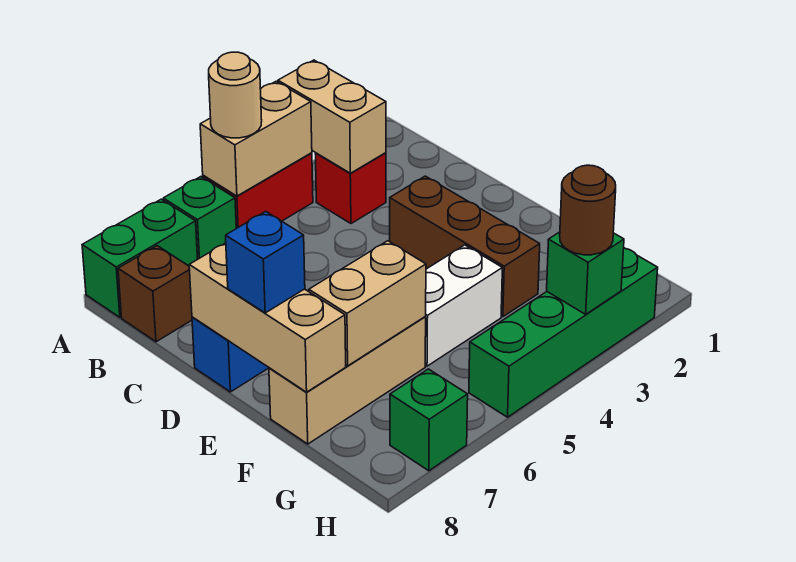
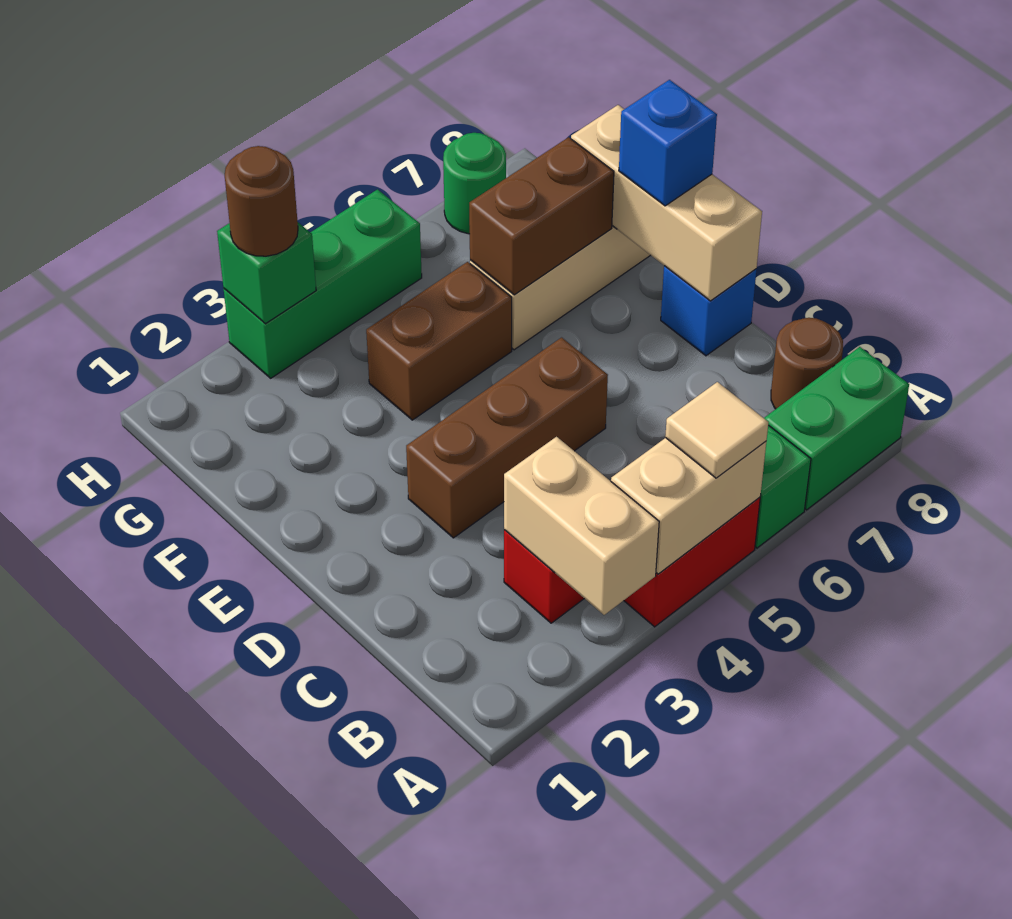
tan 1x1 round brick [209,52,262,138] -> tan 1x1 tile [665,382,769,478]
brown 1x1 brick [118,246,192,342] -> brown 1x1 round brick [771,318,843,409]
brown 1x3 brick [390,176,540,317] -> brown 1x3 brick turned to [406,338,608,538]
white 1x2 brick [425,245,502,366] -> brown 1x2 brick [366,262,512,420]
tan 1x2 brick [309,241,426,366] -> brown 1x2 brick [469,137,614,295]
green 1x4 brick [469,248,658,417] -> green 1x3 brick [224,189,422,378]
green 1x1 brick [390,369,468,471] -> green 1x1 round brick [443,133,506,234]

